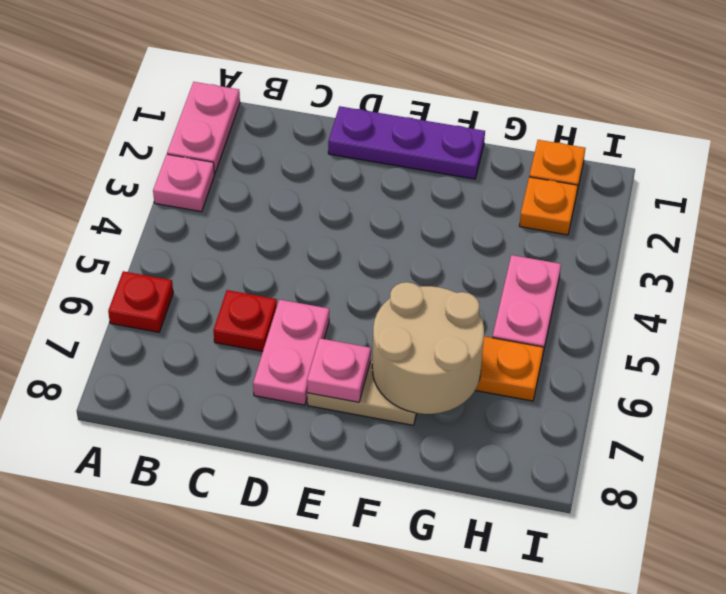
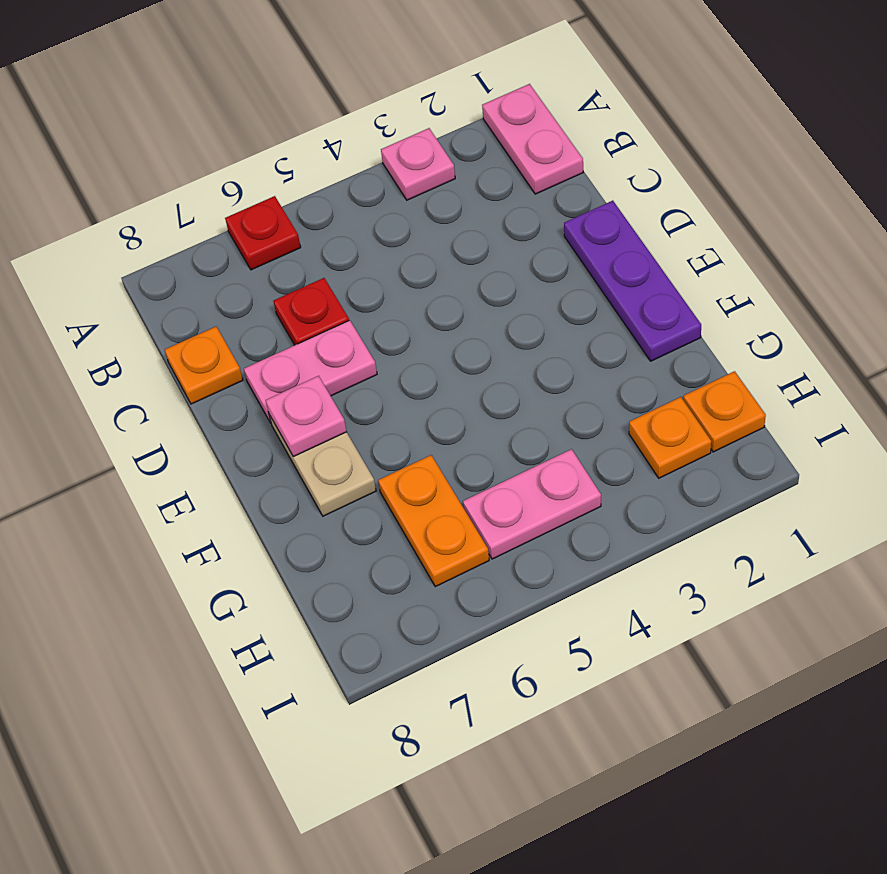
pink 1x2 plate [167,82,240,174] -> pink 1x2 plate turned to [482,84,583,194]
none -> orange 1x1 plate [165,326,243,404]
tan 2x2 round brick [372,282,484,414] -> none

